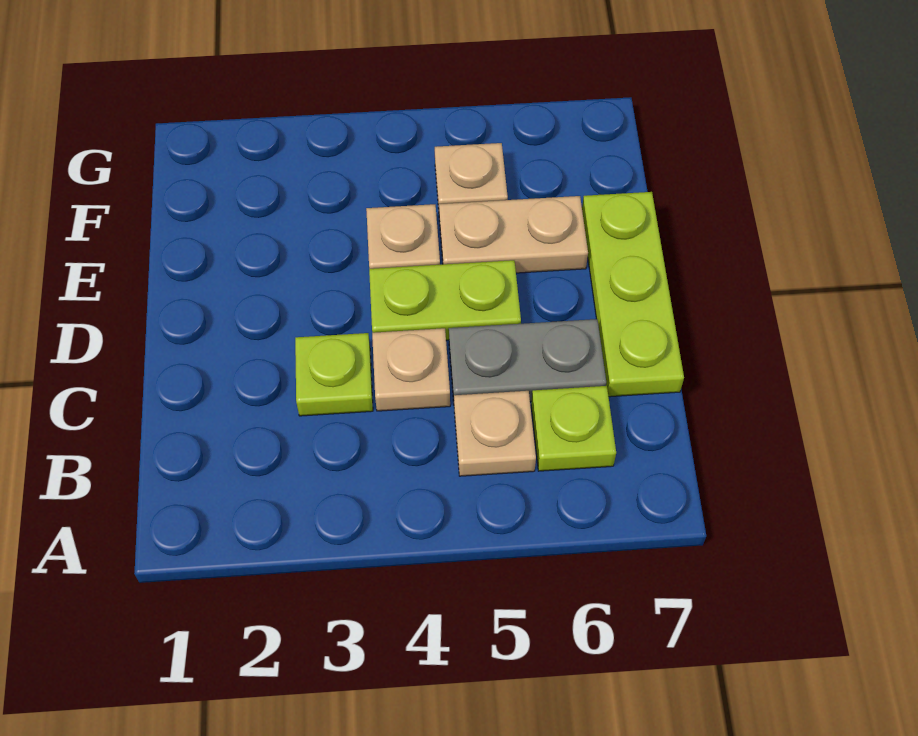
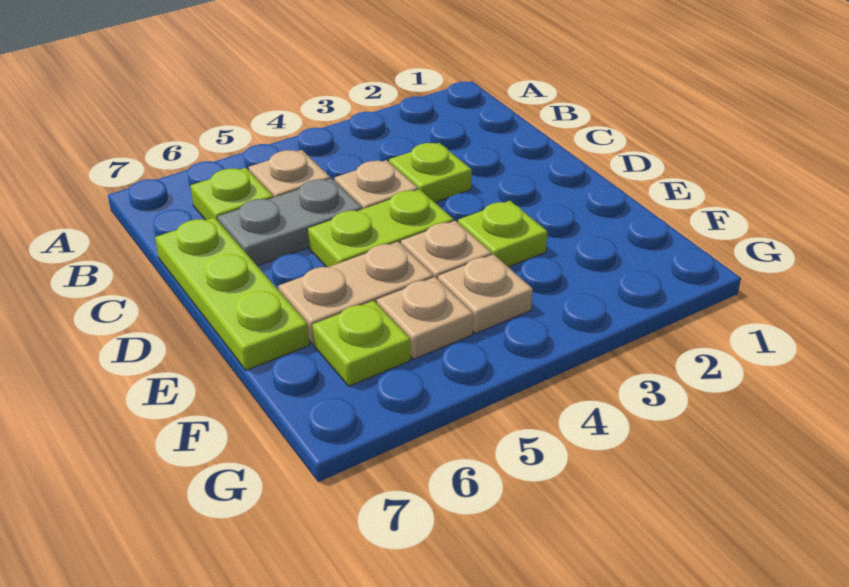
none -> lime 1x1 plate [458,201,547,267]
none -> tan 1x1 plate [438,254,533,334]
none -> lime 1x1 plate [312,301,411,386]

